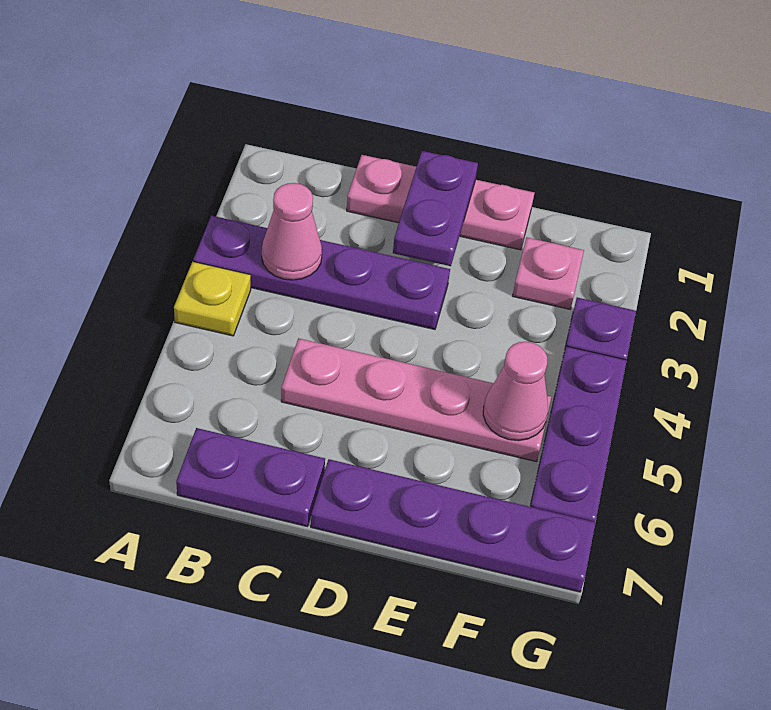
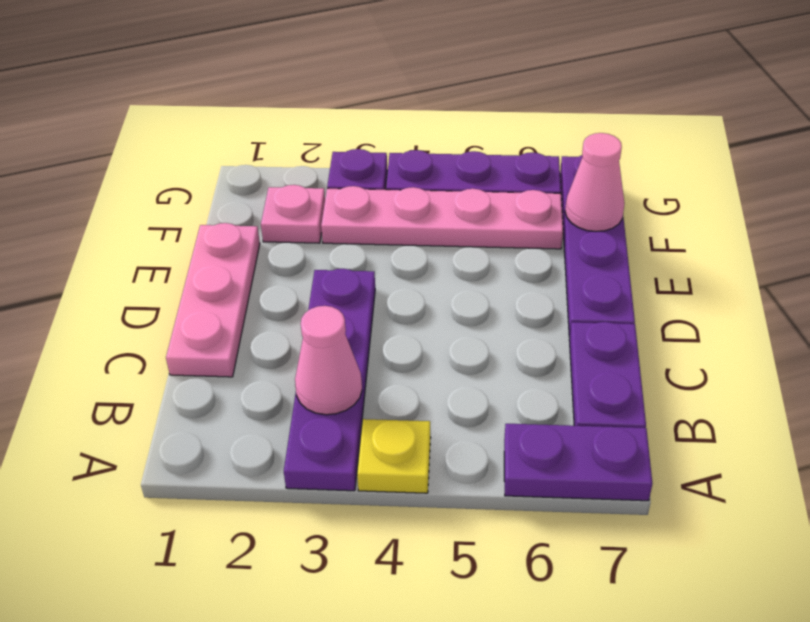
pink 1x4 plate [281,338,551,462] -> pink 1x4 plate turned to [321,186,563,249]
purple 1x2 plate [393,151,478,266] -> purple 1x2 plate moved to [504,424,652,501]
pink 1x1 cone [483,342,548,441] -> pink 1x1 cone moved to [565,133,625,232]

